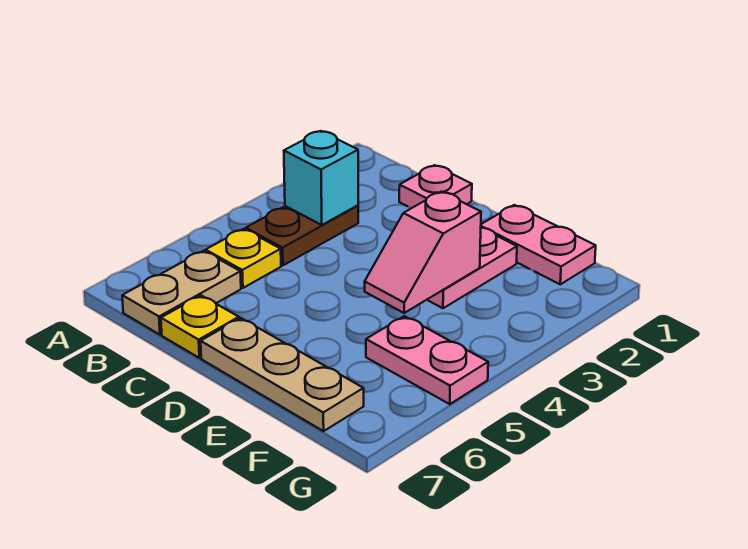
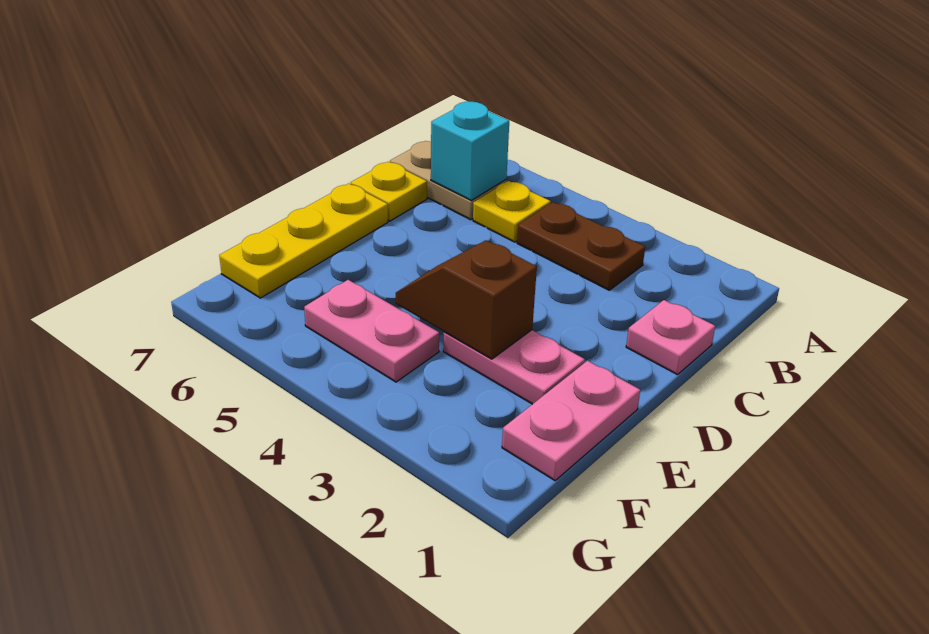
cyan 1x1 brick [284,131,358,225] -> cyan 1x1 brick moved to [431,102,509,200]
tan 1x3 plate [201,318,364,431] -> yellow 1x3 plate [219,183,388,298]
pink 1x2 slope [365,192,481,313] -> brown 1x2 slope [396,240,537,359]
pink 1x2 plate [366,316,488,404] -> pink 1x2 plate turned to [304,280,439,382]

